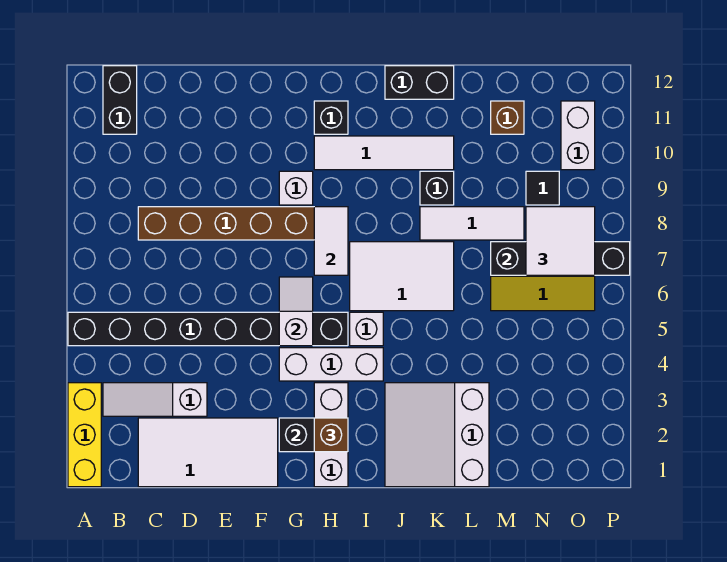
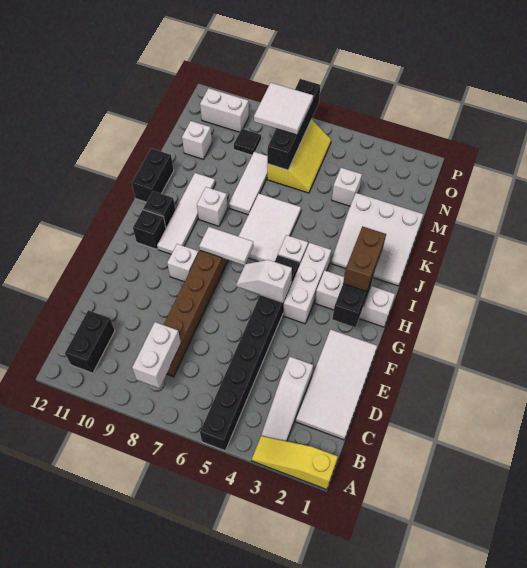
yellow 1x3 brick [68,383,101,487] -> yellow 1x3 slope [252,436,338,490]
none -> white 1x2 brick [132,322,181,388]
black 1x2 brick [103,66,137,134] -> black 1x2 brick turned to [65,310,115,373]
brown 1x1 brick [314,418,348,452] -> brown 1x2 brick [343,226,386,291]
none -> white 1x1 brick [197,187,228,226]
black 1x1 brick [420,171,454,205] -> black 1x1 brick moved to [143,191,175,227]
none -> white 1x1 brick [332,168,362,206]
brown 1x1 brick [491,101,524,134] -> white 1x1 brick [182,121,212,159]

